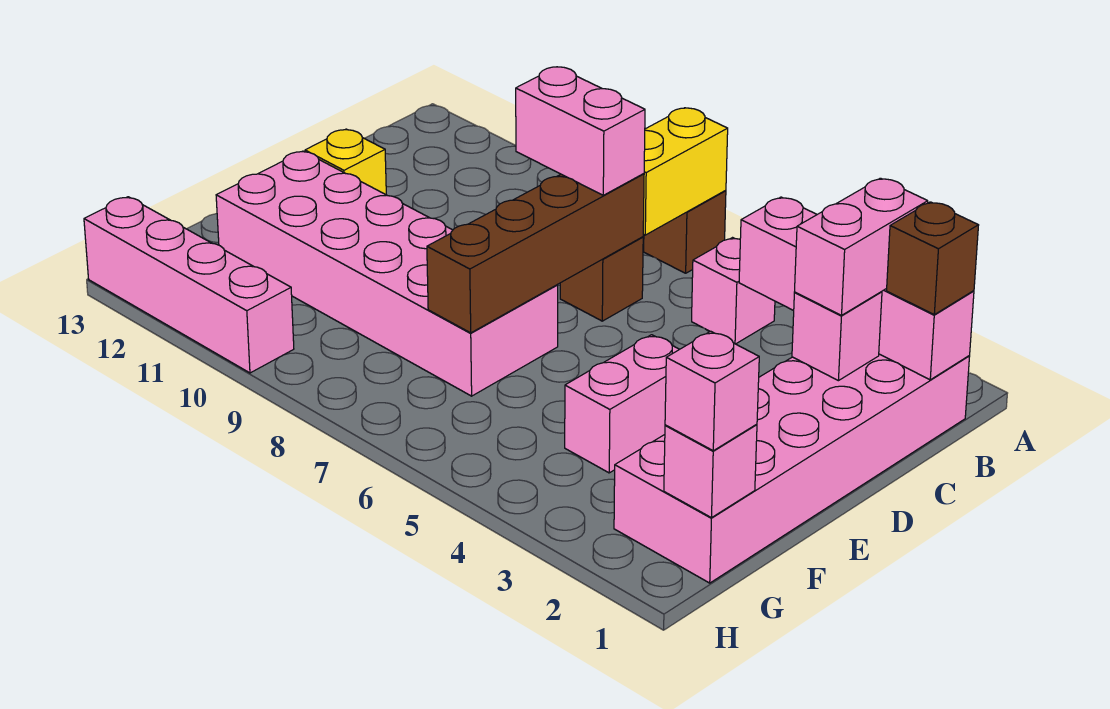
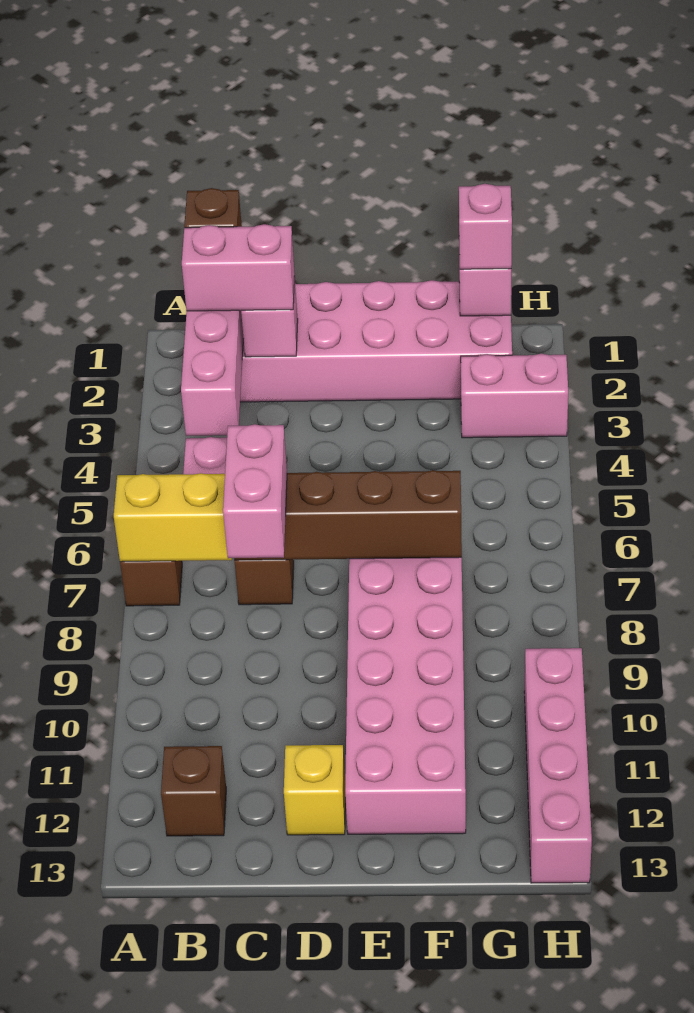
none -> brown 1x1 brick [161,746,226,836]
pink 1x2 brick [565,335,679,473] -> pink 1x2 brick moved to [461,354,568,438]

